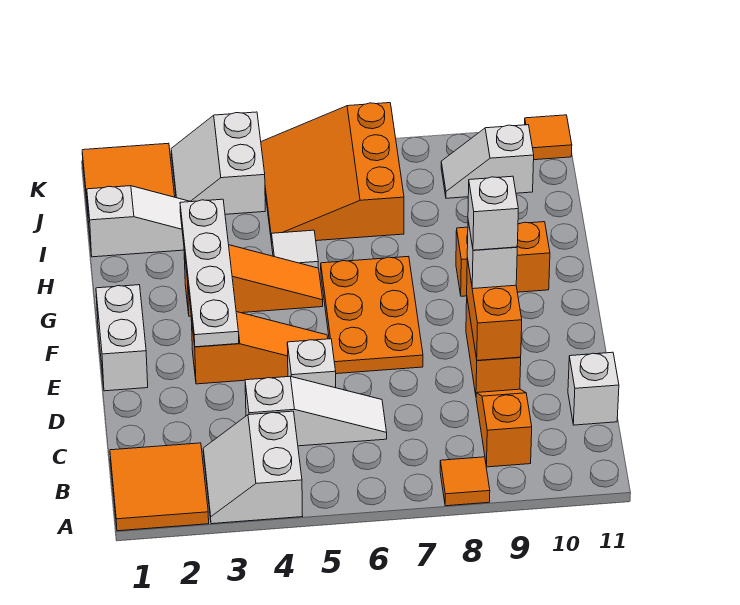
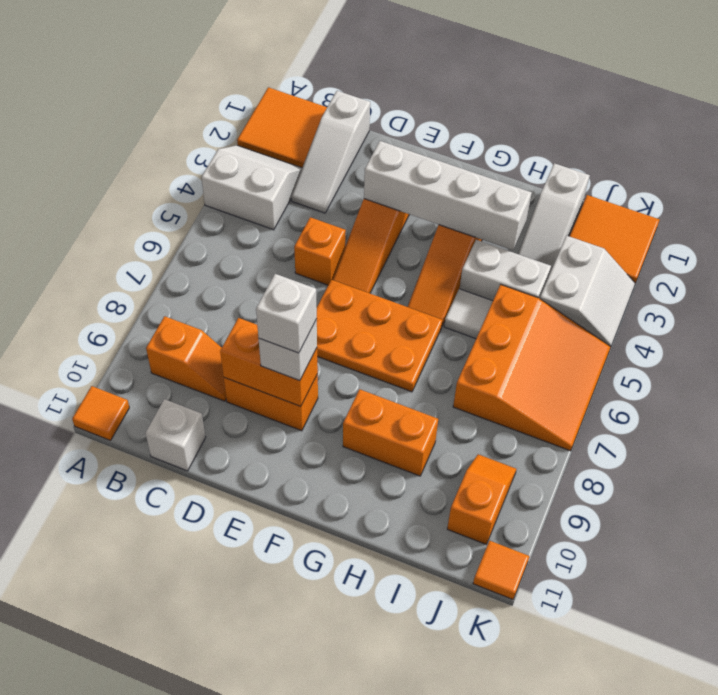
orange 1x1 tile [440,457,490,506] -> orange 1x1 tile moved to [72,386,129,440]
white 1x3 slope [245,376,387,446] -> white 1x3 slope moved to [291,91,370,213]
white 1x1 brick [287,339,336,388] -> orange 1x1 brick [294,217,346,285]
white 1x2 brick [96,285,148,391] -> white 1x2 brick moved to [460,240,551,301]
white 1x4 plate [180,199,239,347] -> white 1x4 brick [364,141,532,250]
orange 1x2 brick [456,222,550,296] -> orange 1x2 brick turned to [343,389,438,476]
orange 3x3 slope [261,103,404,243] -> orange 3x3 slope turned to [453,285,611,451]
white 2x2 slope [171,112,265,214] -> white 2x2 slope turned to [540,236,635,347]
white 1x2 slope [441,125,534,198] -> orange 1x2 slope [447,454,516,544]

